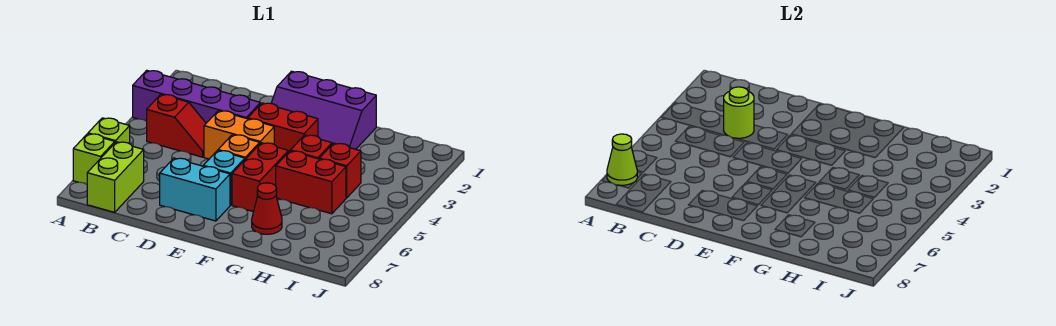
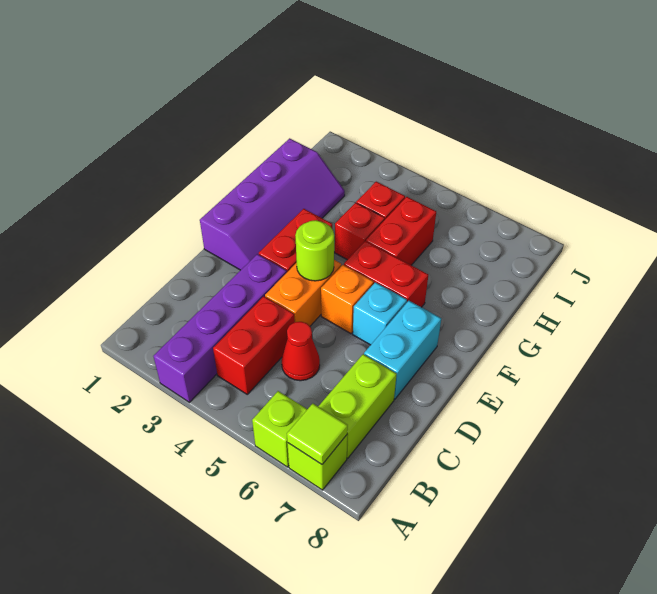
lime 1x1 cone [607,134,637,185] -> lime 1x1 tile [287,404,348,464]
red 1x2 slope [147,94,206,157] -> red 1x2 brick [213,296,295,394]
lime 1x2 brick [87,142,144,212] -> lime 1x2 brick turned to [318,354,397,458]
lime 1x1 round brick [724,87,754,138] -> lime 1x1 round brick moved to [295,220,334,281]
purple 2x3 slope [271,71,376,149] -> purple 2x4 slope [200,138,345,270]
red 1x1 cone [252,183,282,234] -> red 1x1 cone moved to [281,322,320,381]

